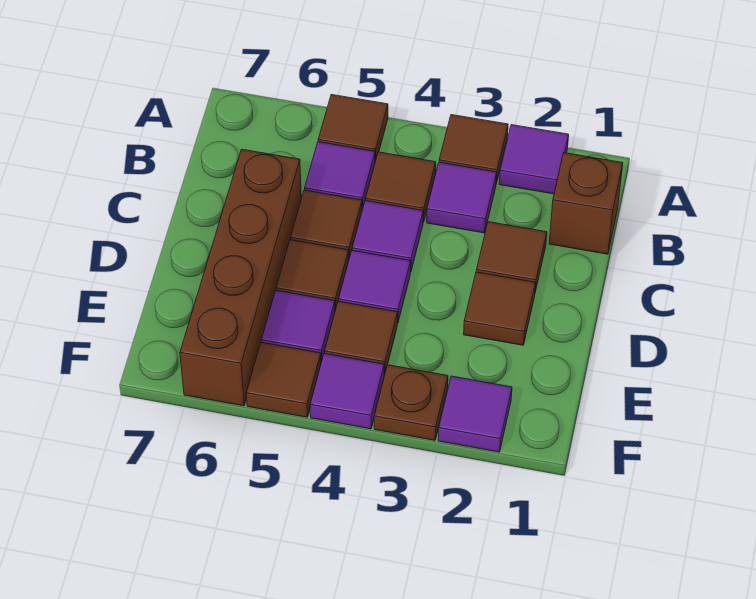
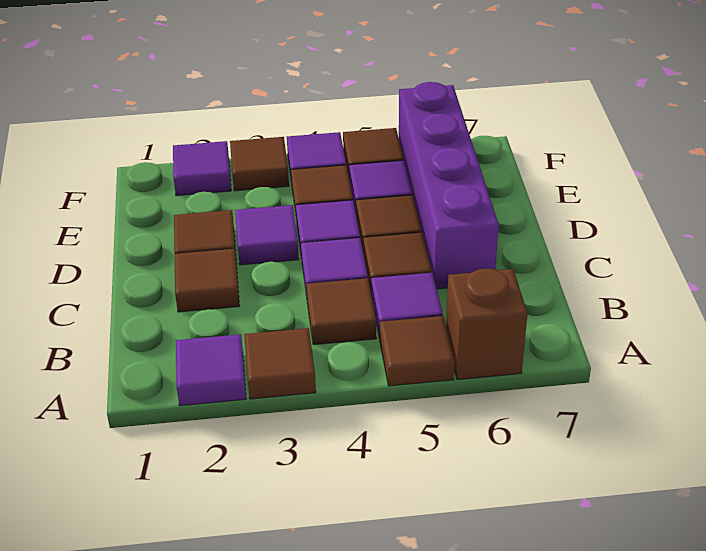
brown 1x1 brick [549,153,623,254] -> brown 1x1 brick moved to [446,268,527,379]
purple 1x1 tile [427,162,497,233] -> purple 1x1 tile moved to [235,205,299,265]
brown 1x4 brick [180,149,301,406] -> purple 1x4 brick [399,82,499,289]
brown 1x1 plate [374,365,448,440] -> brown 1x1 tile [230,137,289,191]

